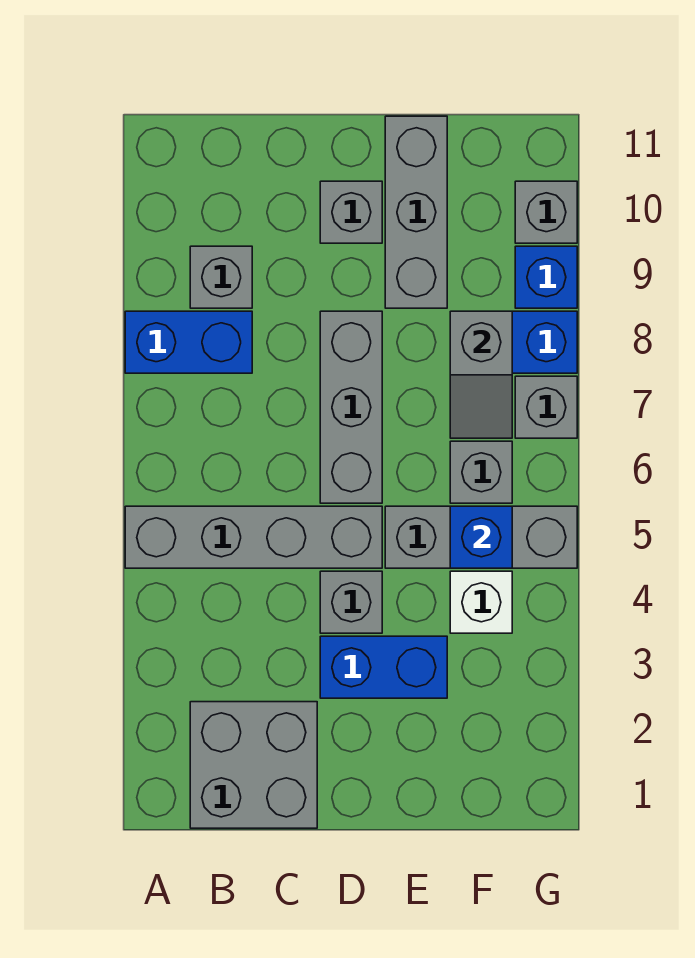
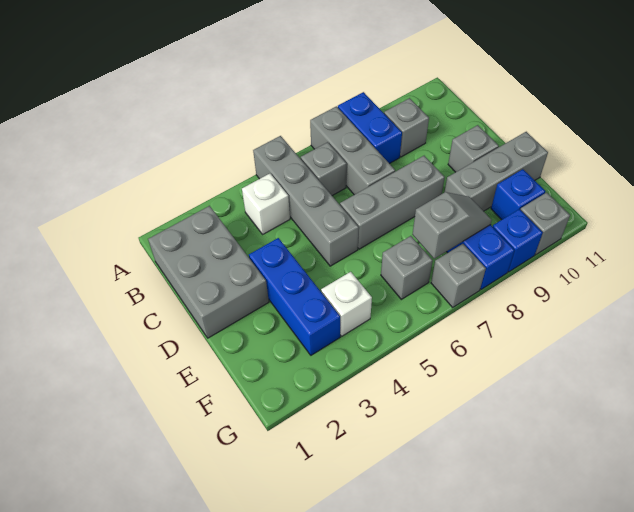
grey 2x2 brick [190,702,317,828] -> grey 2x3 brick [148,206,269,338]
none -> white 1x1 brick [242,174,290,234]
blue 1x2 brick [320,636,447,698] -> blue 1x3 brick [249,238,340,355]
grey 1x1 brick [320,571,382,633] -> grey 1x1 brick moved to [301,142,347,196]
grey 1x3 brick [385,506,577,568] -> grey 1x3 brick moved to [310,106,395,195]
blue 1x1 brick [450,506,512,568] -> blue 1x1 brick moved to [491,169,545,220]
grey 1x2 slope [450,311,512,438] -> grey 1x2 slope turned to [412,192,492,259]

